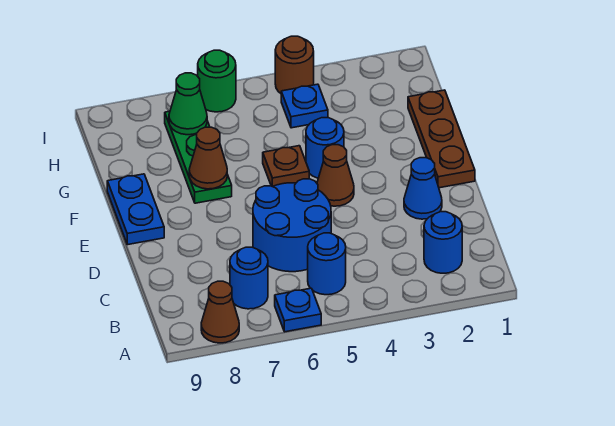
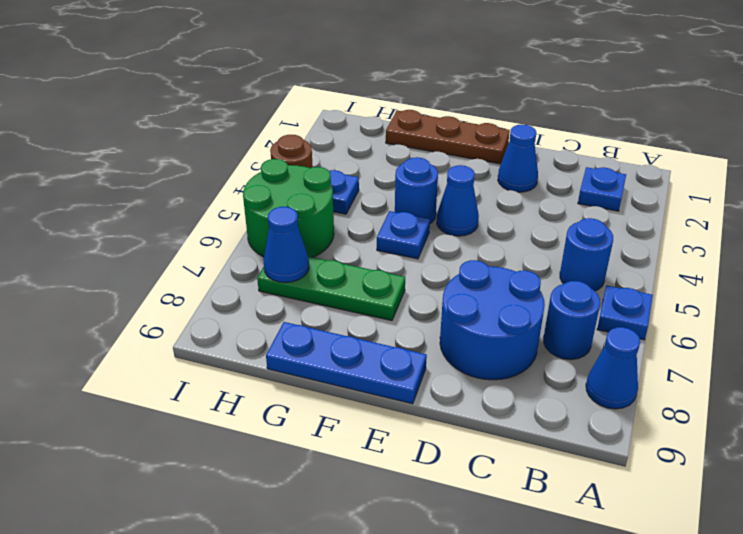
brown 1x1 cone [201,281,239,343] -> blue 1x1 cone [586,327,640,409]
blue 1x1 round brick [424,212,462,273] -> blue 1x1 plate [578,167,626,211]
blue 2x2 round brick [253,179,331,272] -> blue 2x2 round brick moved to [440,260,545,380]
brown 1x1 cone [317,145,354,206] -> blue 1x1 cone [437,165,479,236]
blue 1x2 plate [107,174,164,245] -> blue 1x3 plate [266,322,427,404]
brown 1x1 plate [263,146,309,187] -> blue 1x1 plate [377,211,430,259]
brown 1x1 cone [189,127,227,189] -> none
green 1x1 cone [169,73,207,135] -> blue 1x1 cone [263,207,309,283]
green 1x1 round brick [198,50,236,112] -> green 2x2 round brick [243,159,334,257]

